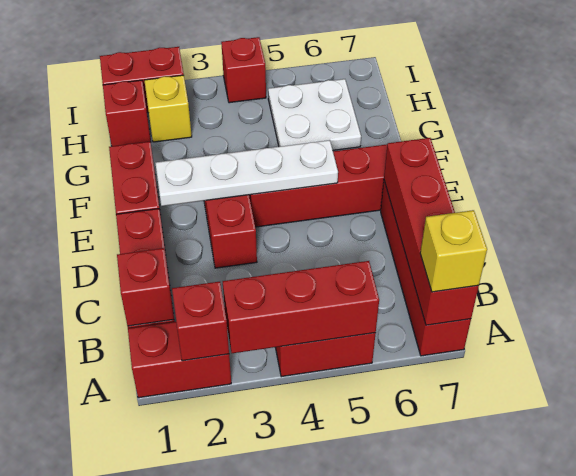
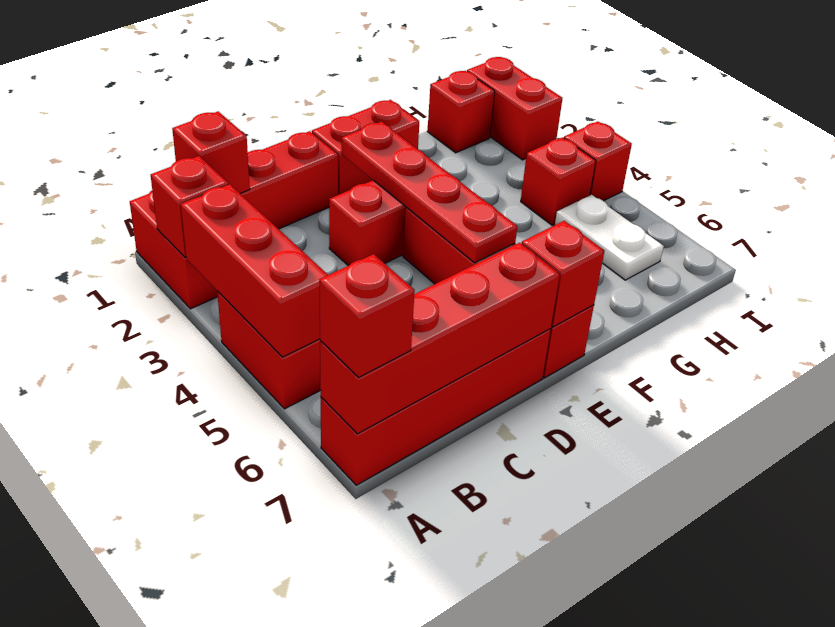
yellow 1x1 brick [420,210,487,292] -> red 1x1 brick [319,254,415,377]
white 1x4 plate [155,140,338,206] -> red 1x4 plate [342,122,517,263]
none -> red 1x1 brick [522,221,604,327]
white 2x2 plate [268,79,361,150] -> white 1x2 plate [555,195,664,280]
yellow 1x1 brick [144,75,192,142] -> none
none -> red 1x1 brick [521,137,596,226]

